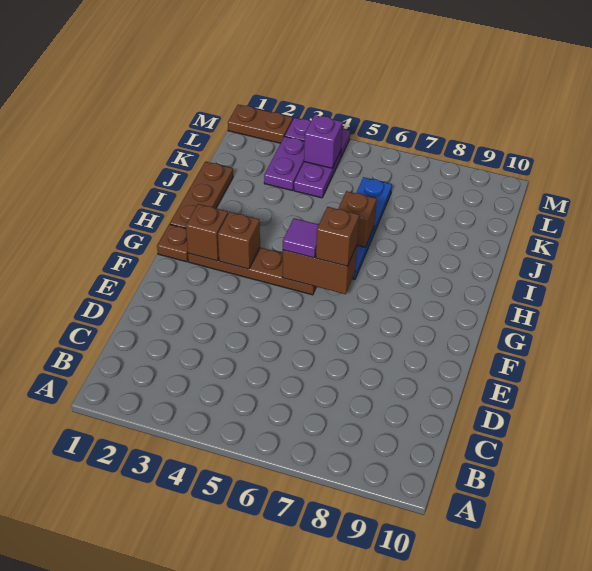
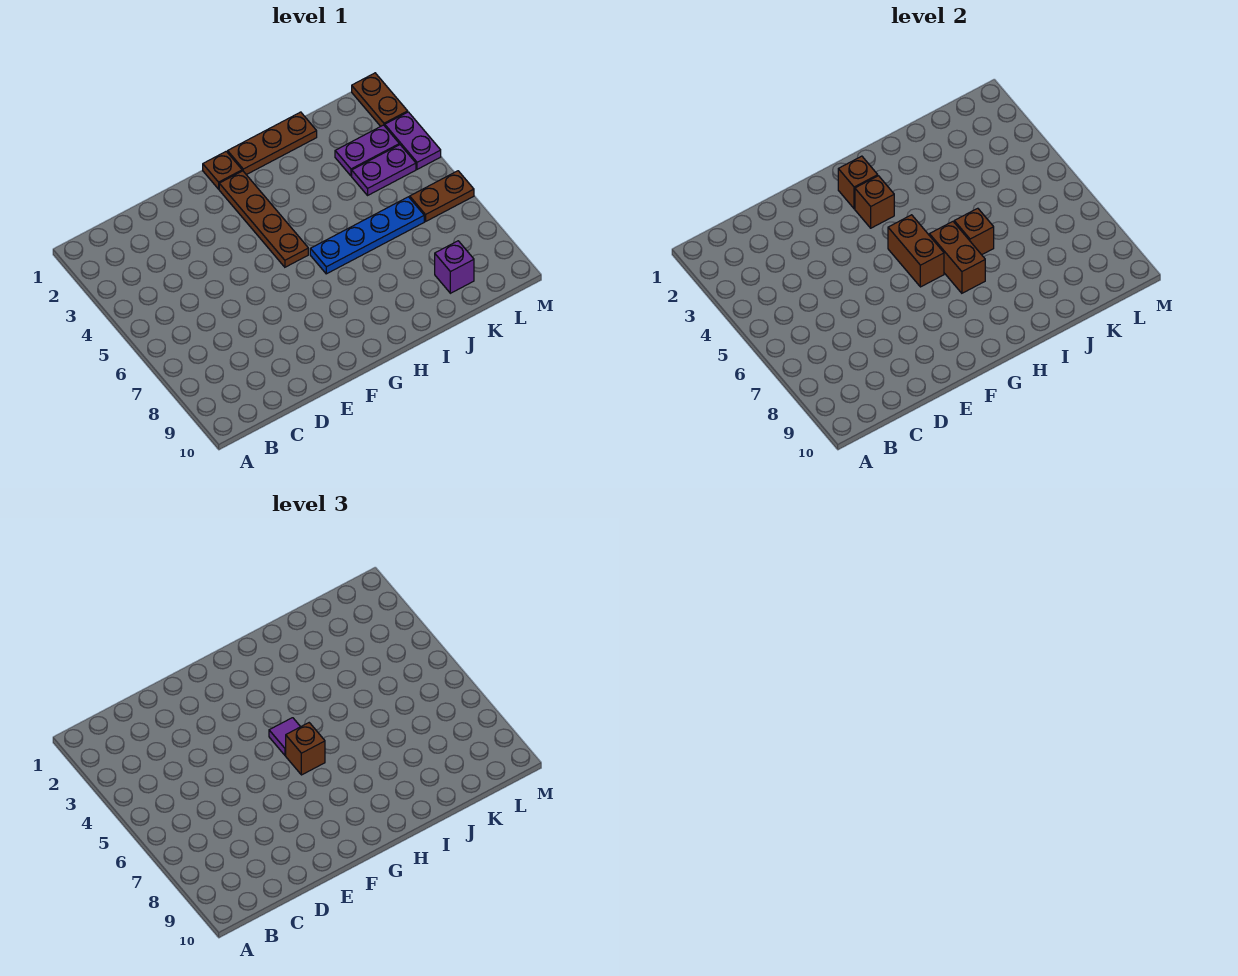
none -> brown 1x2 brick [929,222,985,293]
purple 1x1 brick [304,115,343,168] -> purple 1x1 brick moved to [435,241,474,293]
none -> brown 1x2 plate [410,171,474,221]

